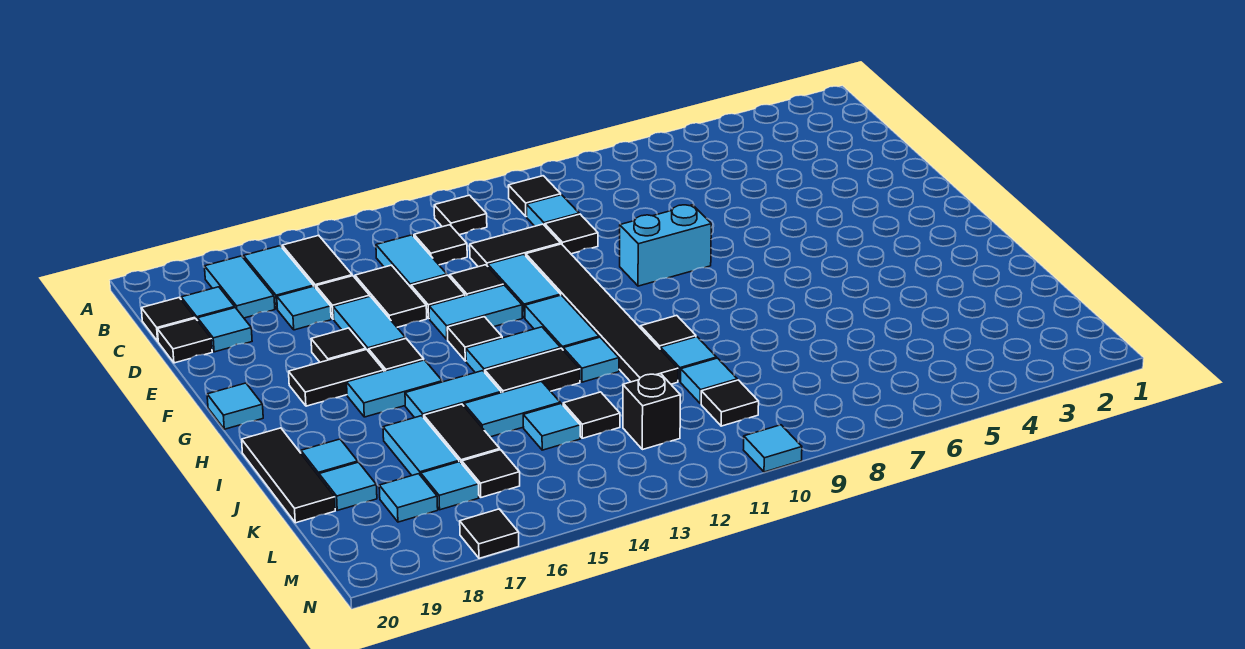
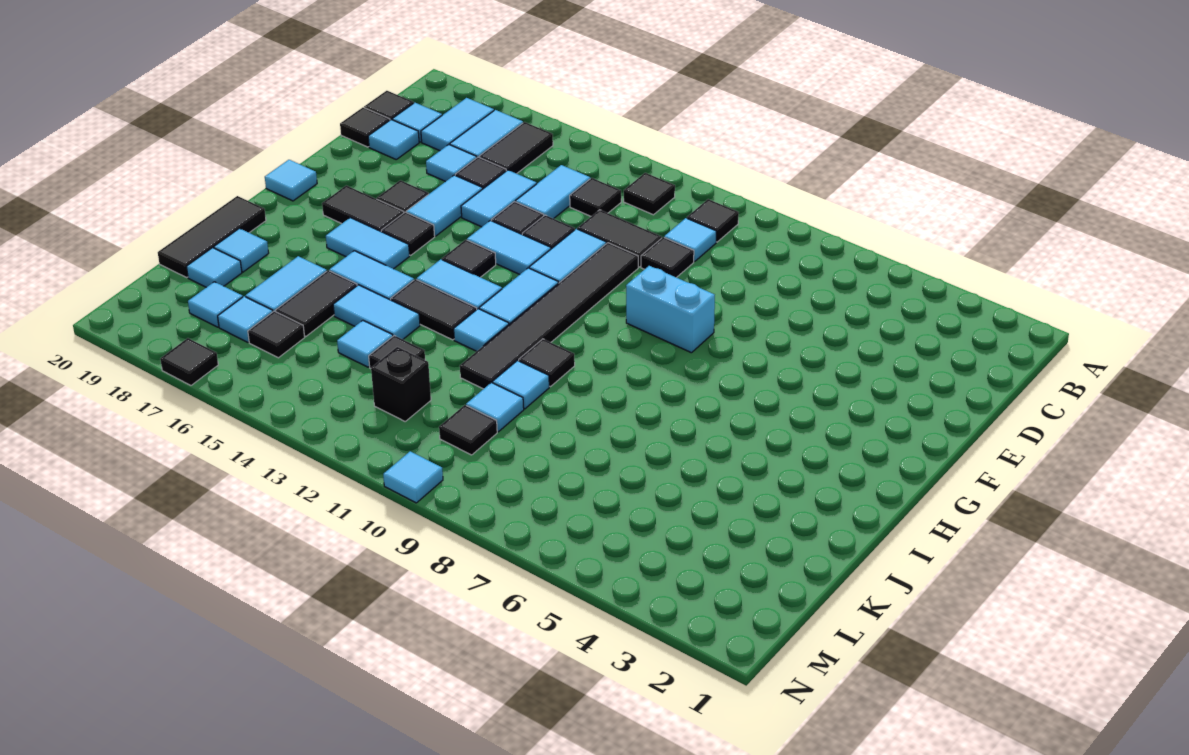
black 1x2 tile [355,265,427,327] -> cyan 1x2 tile [461,170,537,227]

